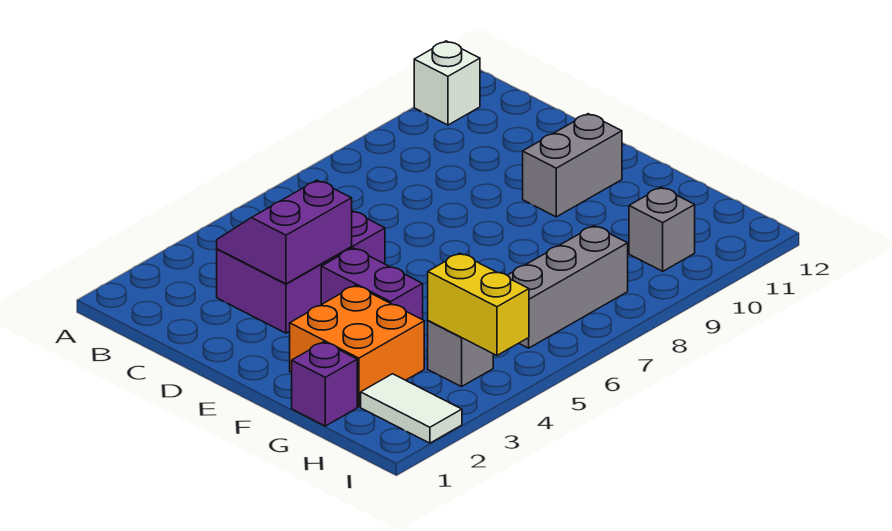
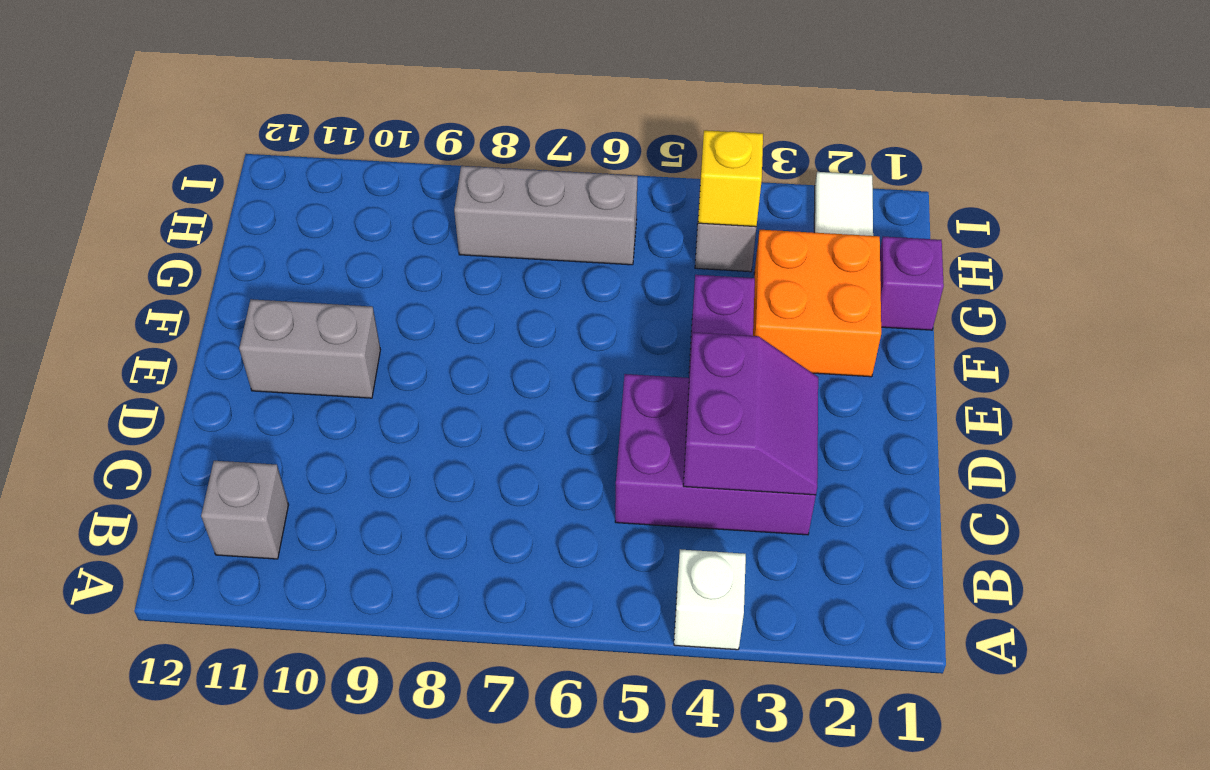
white 1x1 brick [414,41,480,125] -> white 1x1 brick moved to [674,549,746,650]
purple 2x2 slope [217,180,352,284] -> purple 2x2 slope turned to [683,332,818,495]
yellow 1x2 brick [428,253,529,355] -> yellow 1x1 brick [698,130,763,227]
grey 1x1 brick [629,187,695,271] -> grey 1x1 brick moved to [201,461,289,559]

